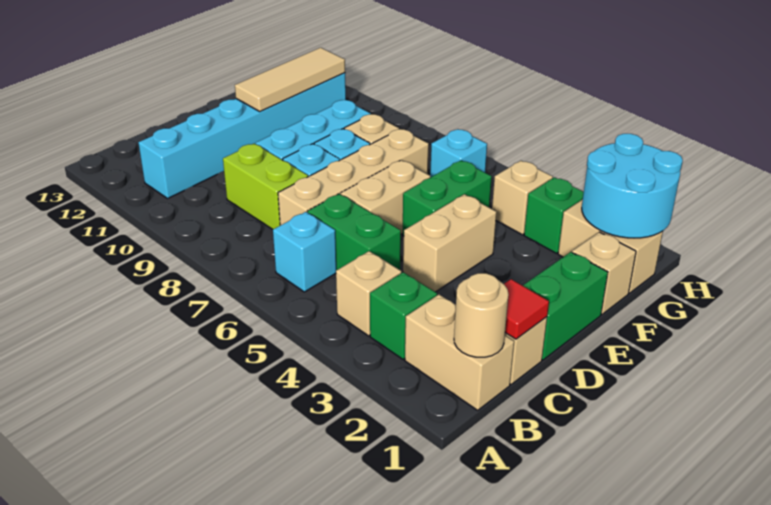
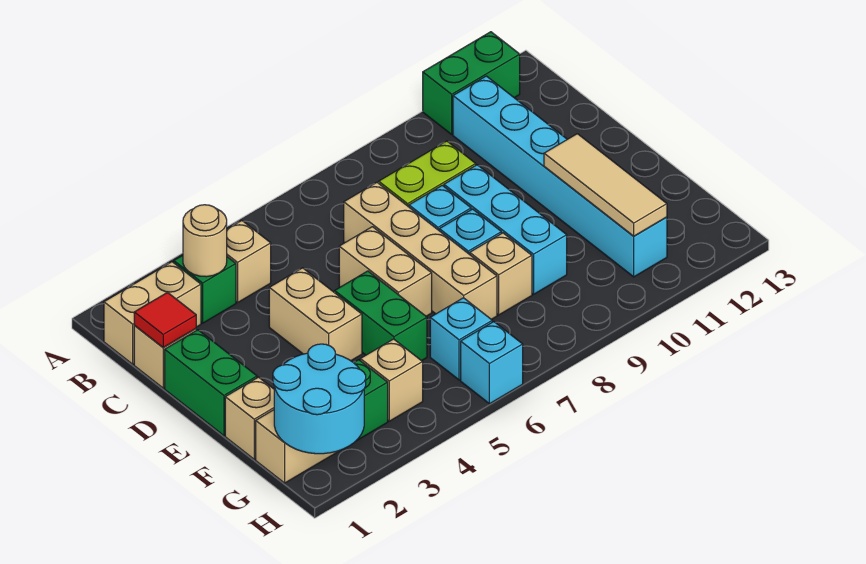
tan 1x1 round brick [454,273,509,357] -> tan 1x1 round brick moved to [183,205,227,277]
cyan 1x1 brick [273,212,336,292] -> cyan 1x1 brick moved to [461,322,523,404]
green 1x2 brick [308,194,401,270] -> green 1x2 brick moved to [423,32,520,134]

